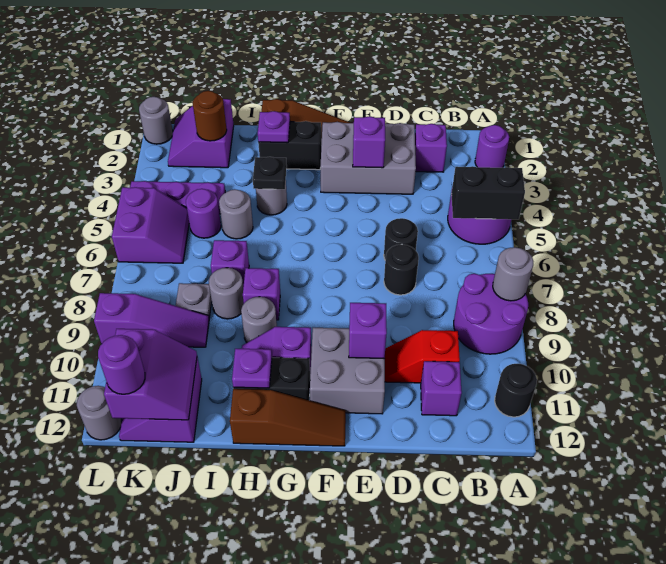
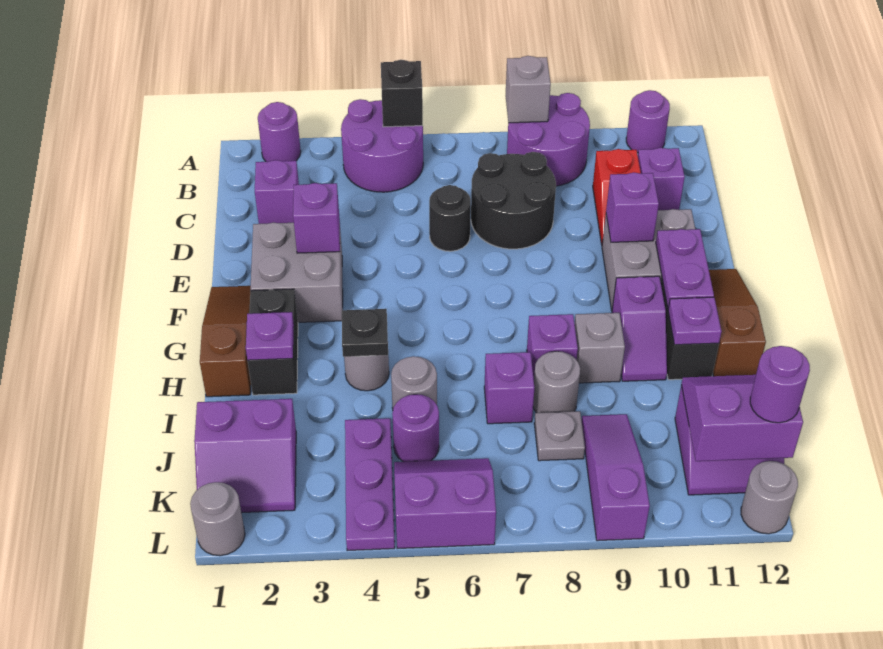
black 1x2 brick [451,166,525,219] -> black 1x1 brick [381,60,423,127]
grey 1x1 round brick [493,247,533,301] -> grey 1x1 brick [506,56,551,123]
black 1x1 round brick [495,364,537,417] -> purple 1x1 round brick [626,90,670,153]
grey 2x3 brick [320,122,416,194] -> grey 2x2 brick [250,222,343,322]
black 1x1 round brick [384,245,419,295] -> black 2x2 round brick [471,152,556,249]
none -> purple 1x2 plate [656,229,714,308]
grey 1x1 round brick [241,297,277,343] -> grey 1x1 brick [575,313,625,383]
brown 1x1 round brick [193,91,227,141] -> none

